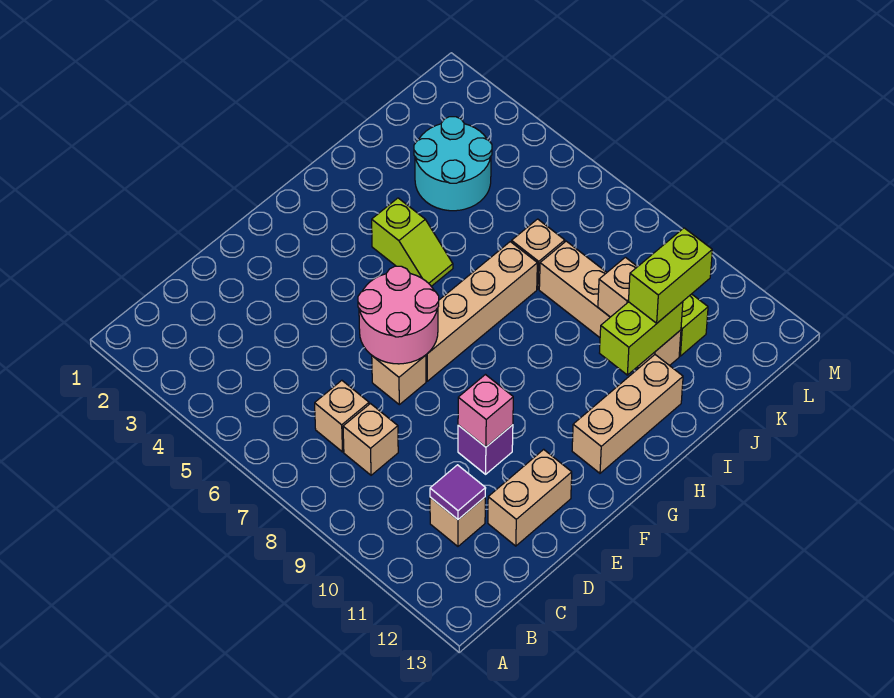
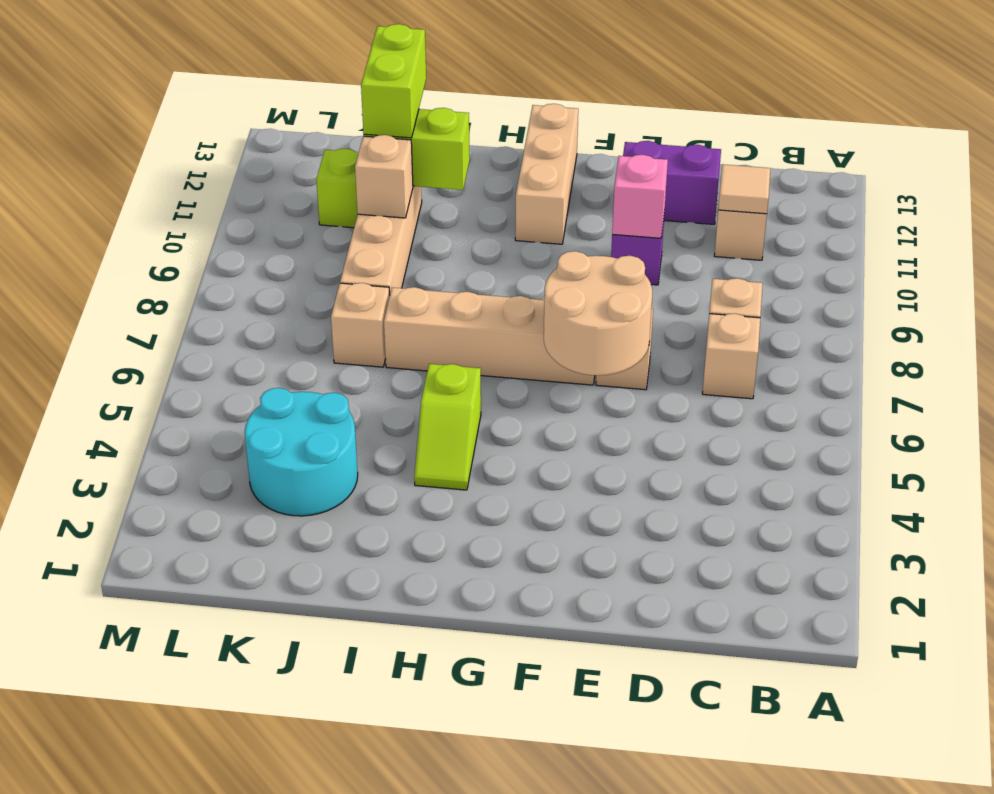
purple 1x1 tile [430,465,486,519] -> tan 1x1 tile [718,164,770,214]
tan 1x2 brick [488,449,572,546] -> purple 1x2 brick [623,141,721,224]
pink 2x2 round brick [358,266,439,364] -> tan 2x2 round brick [544,251,652,376]
tan 1x3 brick [572,355,683,473] -> tan 1x3 brick turned to [515,104,578,244]
lime 1x2 slope [372,198,453,286] -> lime 1x2 slope turned to [414,364,481,490]
lime 1x2 brick [629,228,712,323] -> lime 1x2 brick turned to [361,24,426,138]

